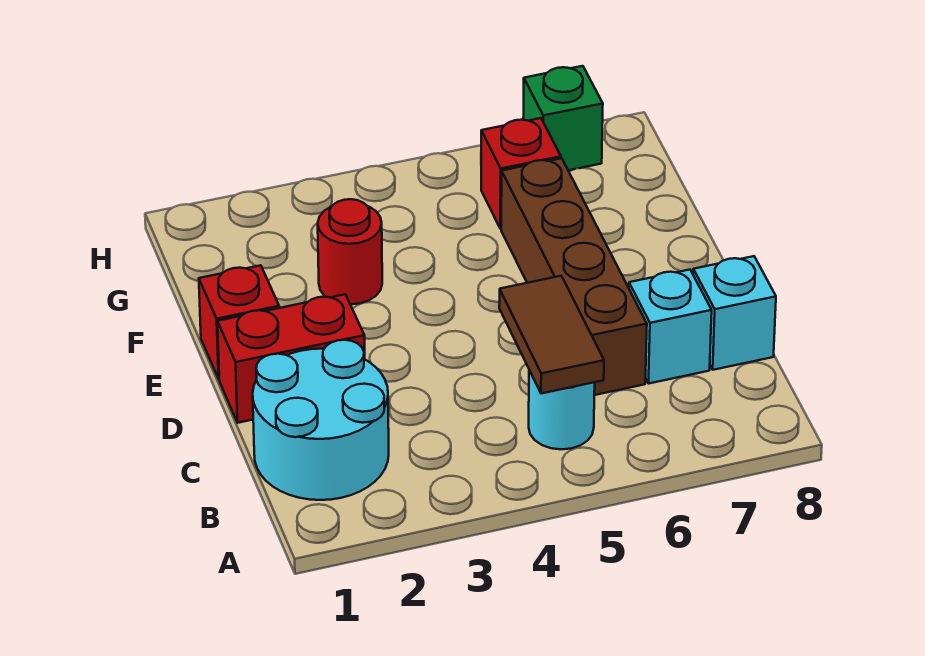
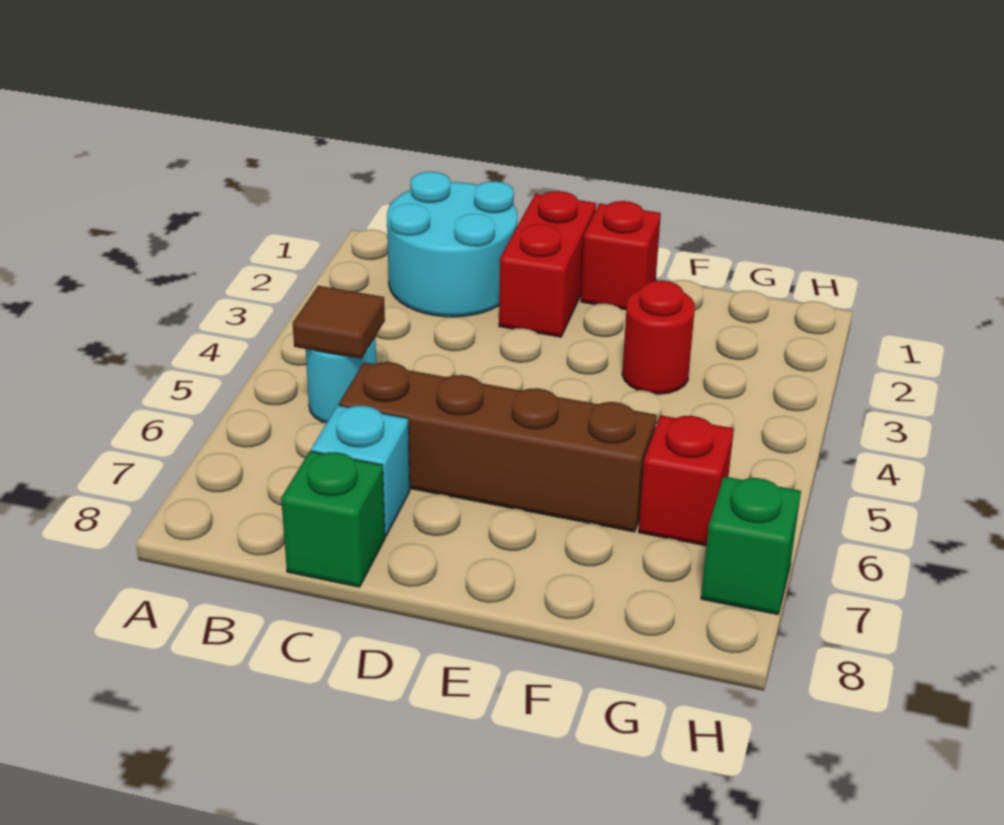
brown 1x2 tile [499,276,604,394] -> brown 1x1 tile [293,286,385,359]
cyan 1x1 brick [693,256,776,370] -> green 1x1 brick [281,451,385,587]

